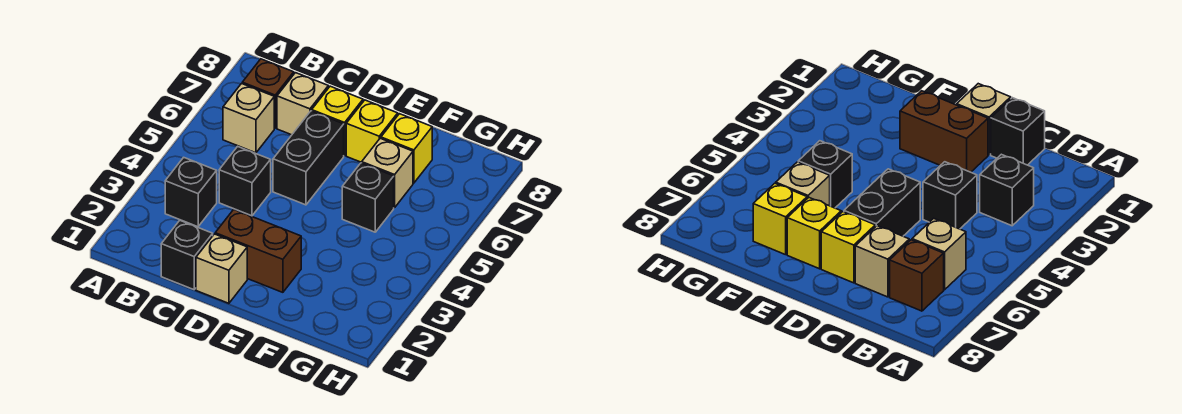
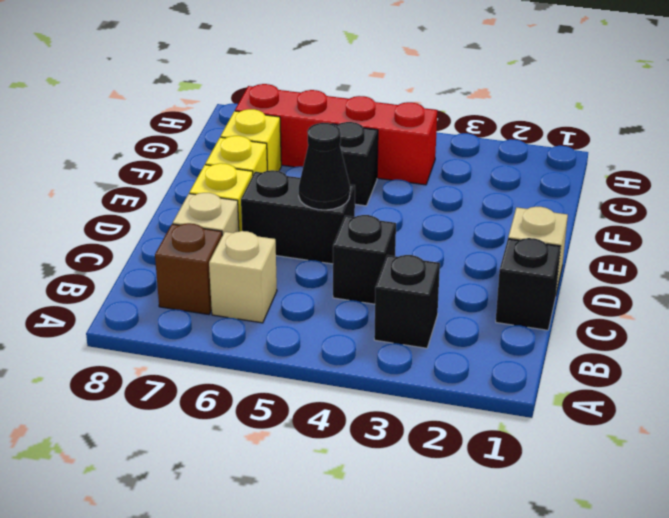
brown 1x2 brick [215,210,301,292] -> none
none -> black 1x1 cone [299,123,350,210]
tan 1x1 brick [362,138,413,208] -> none
none -> red 1x4 brick [235,84,437,185]

